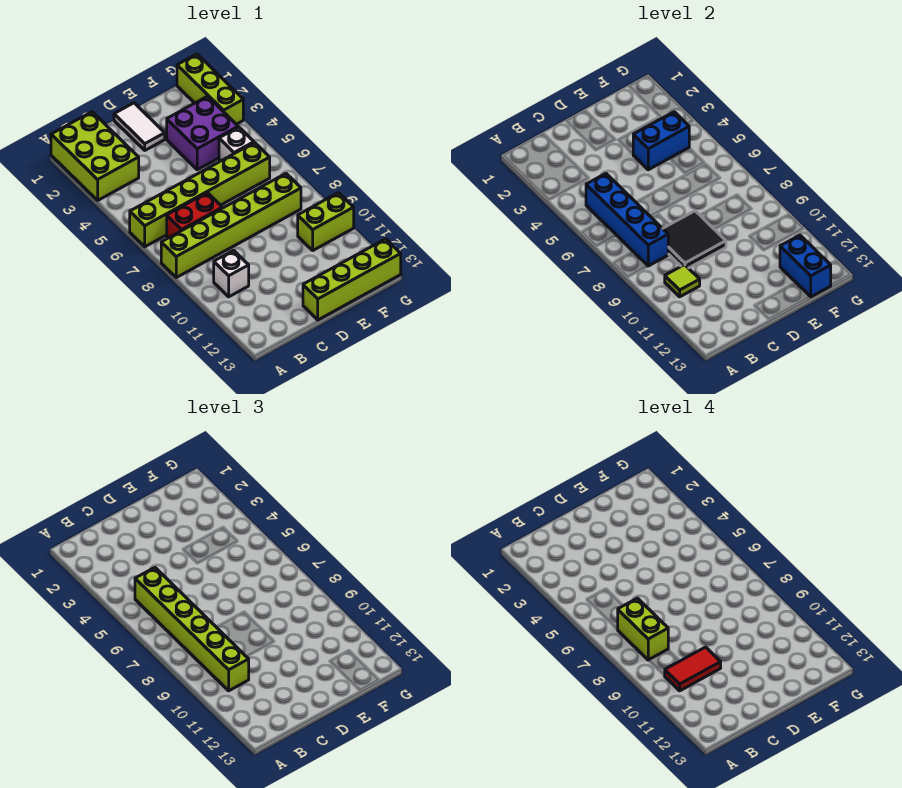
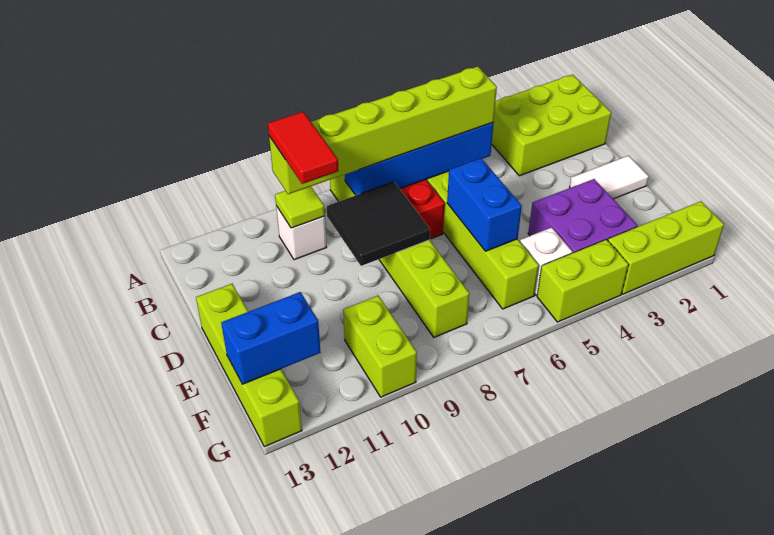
lime 1x2 brick [617,598,668,660] -> lime 1x2 brick moved to [537,240,629,322]
blue 1x2 brick [633,112,689,170] -> blue 1x2 brick moved to [447,158,522,251]

